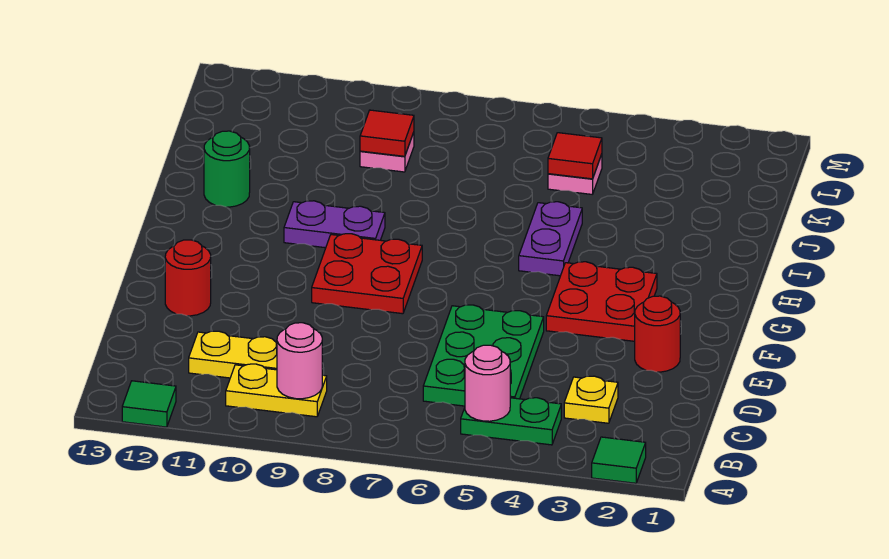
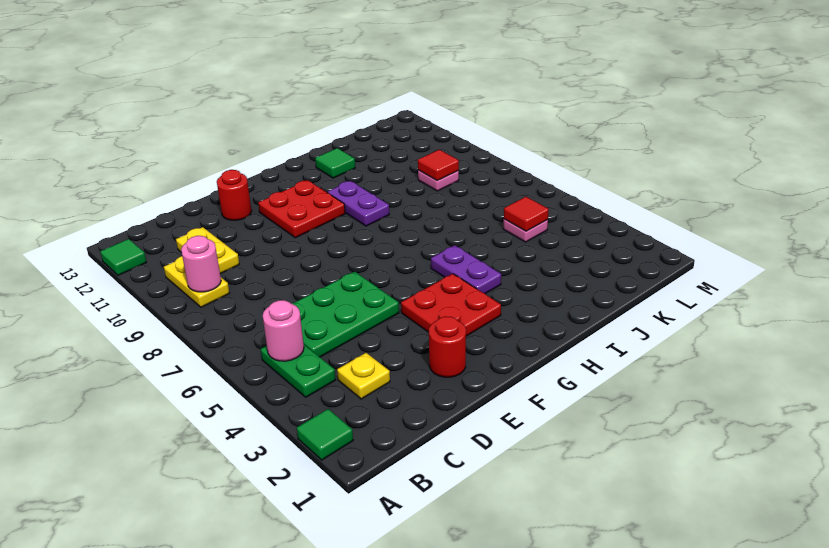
red 2x2 plate [312,234,422,314] -> red 2x2 plate moved to [258,180,345,238]
purple 1x2 plate [519,202,582,276] -> purple 1x2 plate turned to [431,245,501,294]
green 1x1 round brick [204,131,250,207] -> green 1x1 tile [315,148,355,178]

